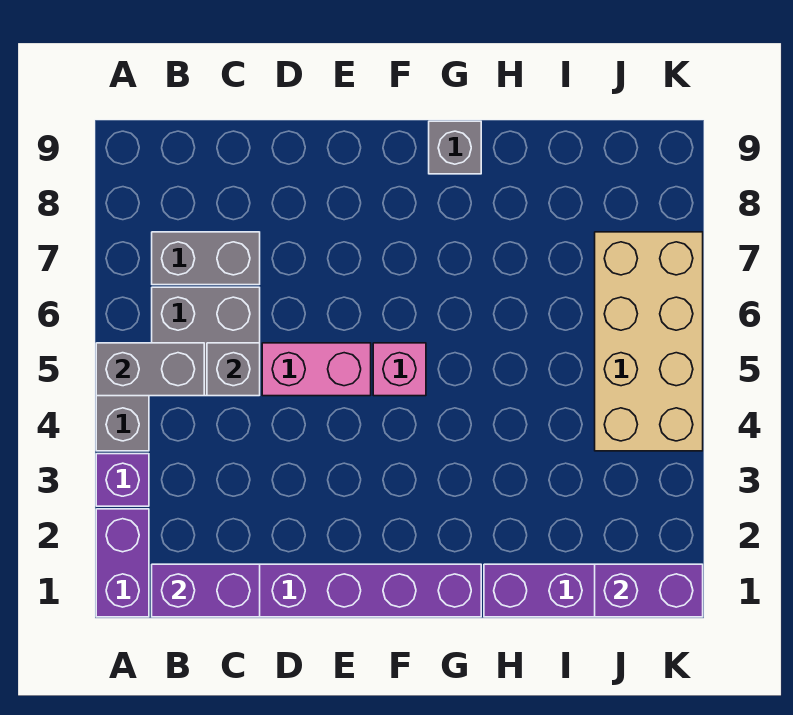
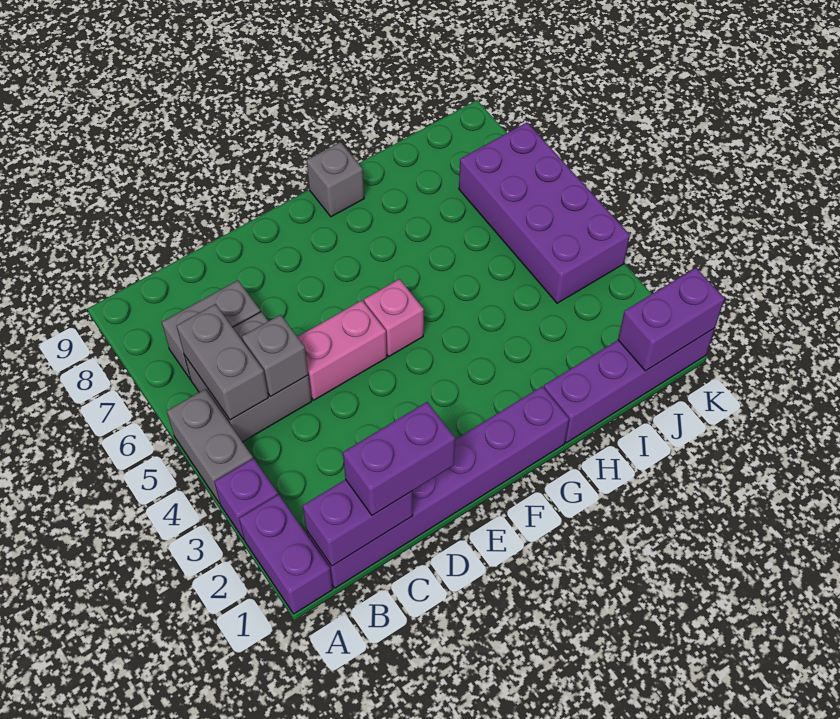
grey 1x2 brick [96,343,204,396] -> grey 1x2 brick turned to [176,304,268,420]
none -> purple 1x2 brick [343,402,455,515]
tan 2x4 brick [595,232,703,451] -> purple 2x4 brick [459,122,630,303]

